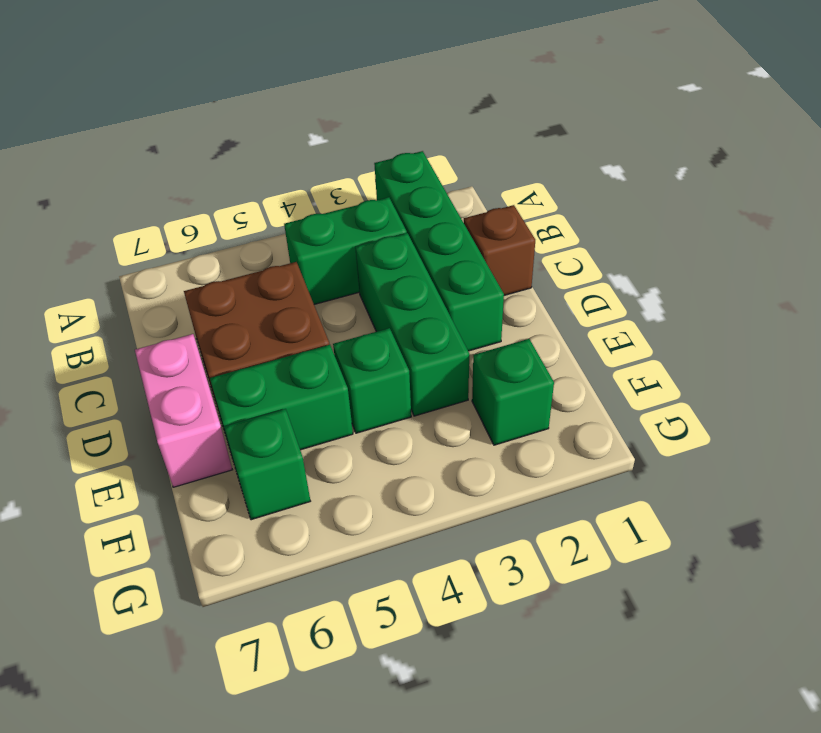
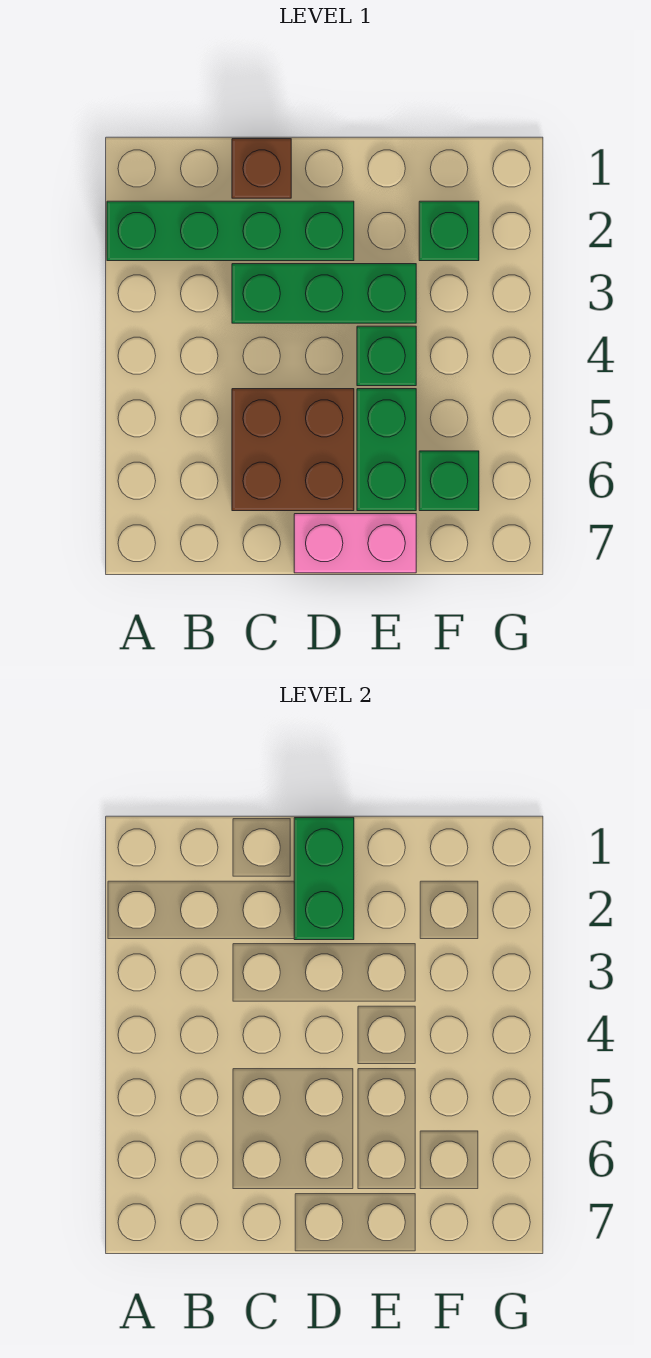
green 1x2 brick [284,197,407,304] -> green 1x2 brick moved to [294,818,354,940]

